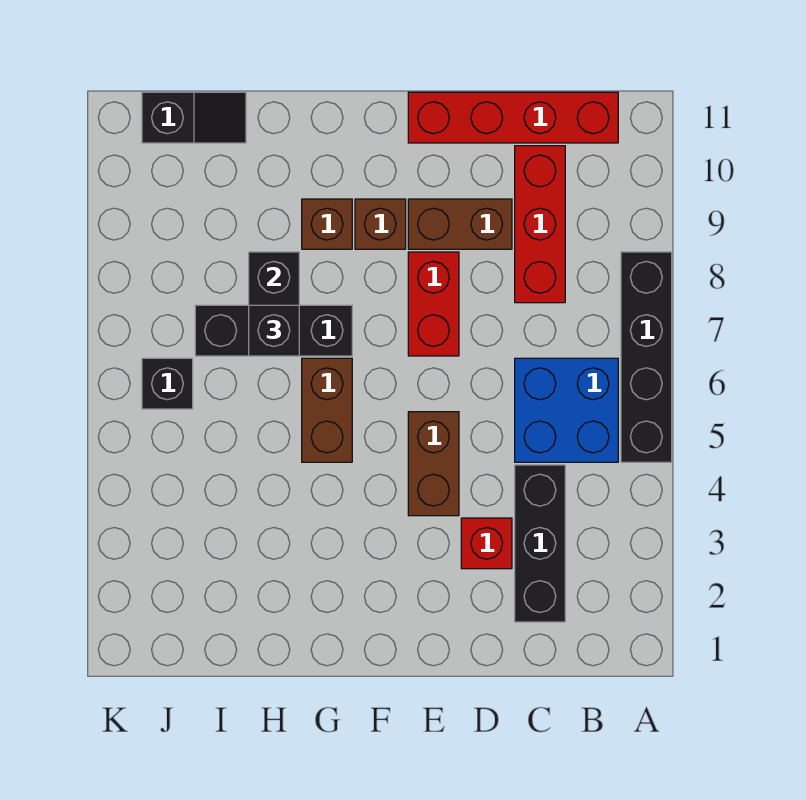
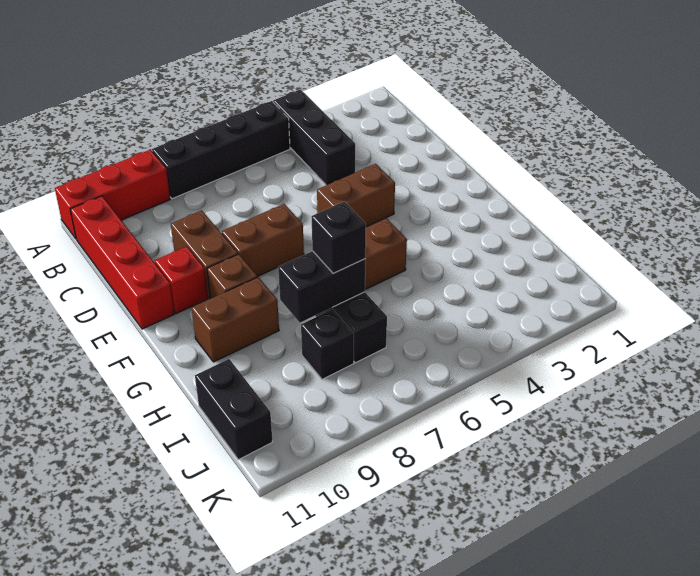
blue 2x2 brick [515,358,618,462] -> none
black 1x3 brick [515,465,565,622] -> black 1x3 brick turned to [273,89,355,185]
red 1x3 brick [515,146,565,303] -> red 1x3 brick moved to [55,150,170,239]
red 1x1 brick [461,518,512,569] -> red 1x1 brick moved to [155,246,208,314]
red 1x2 brick [408,252,459,356] -> brown 1x2 brick [222,204,304,277]
brown 1x1 brick [302,199,352,249] -> brown 1x2 brick [192,277,279,362]
black 1x2 slope [142,92,246,143] -> black 1x2 brick [195,359,273,460]
black 1x1 brick [142,358,193,409] -> black 1x1 brick moved to [301,309,354,379]

